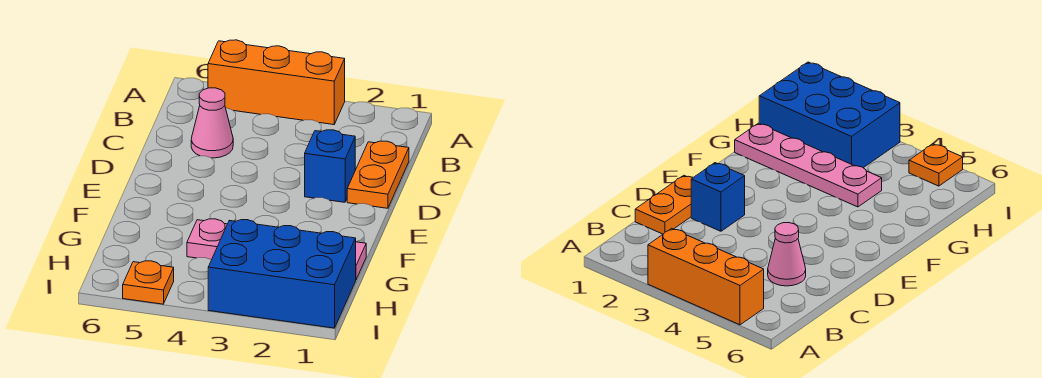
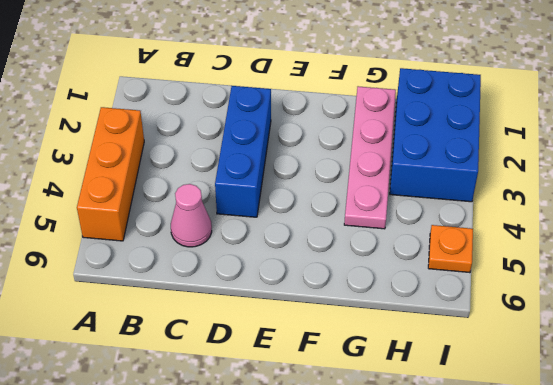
orange 1x2 plate [347,141,409,208] -> none
blue 1x1 brick [305,130,355,202] -> blue 1x3 brick [215,86,271,217]

